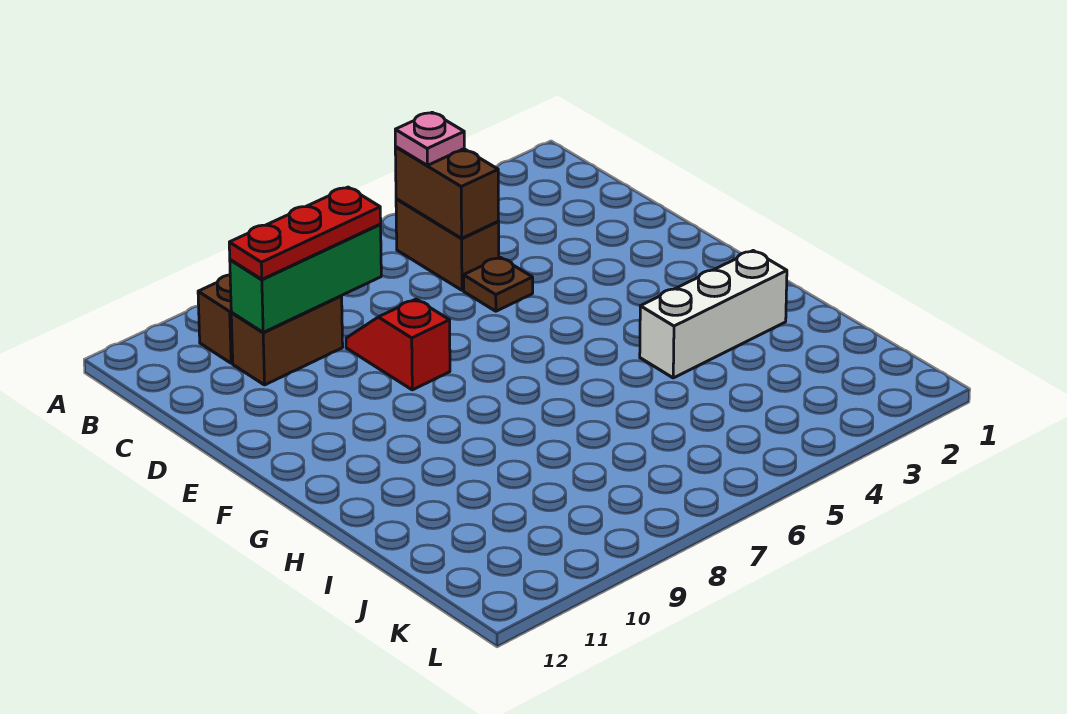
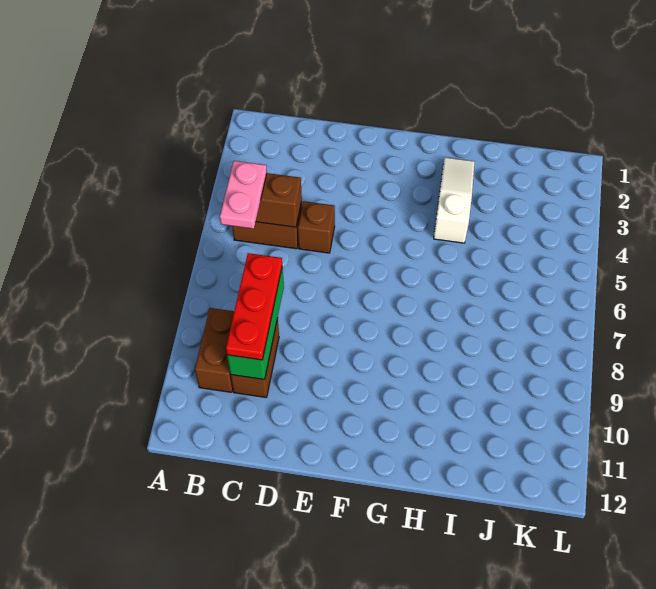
pink 1x1 plate [395,112,464,165] -> pink 1x2 plate [220,161,267,229]
brown 1x1 plate [463,257,533,311] -> brown 1x1 brick [298,201,335,253]
red 1x2 slope [346,299,450,390] -> none
white 1x3 brick [640,251,787,378] -> white 1x3 slope [434,158,474,243]

